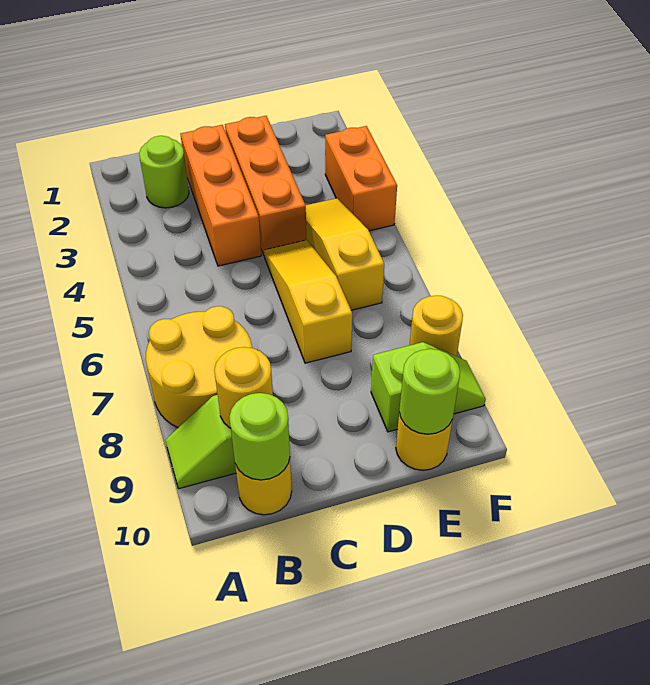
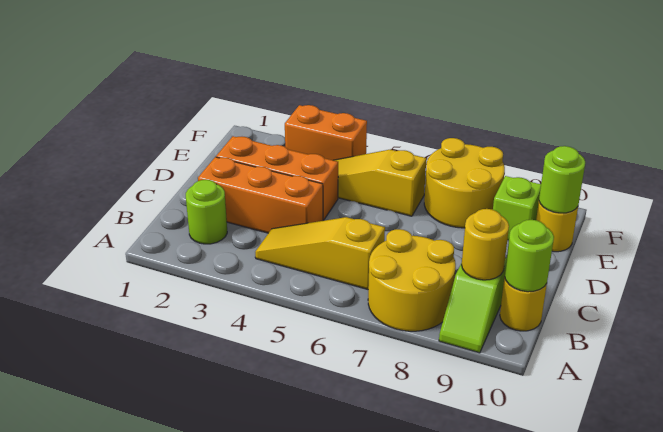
yellow 1x3 slope [264,240,352,363] -> yellow 1x3 slope moved to [255,217,385,289]
yellow 1x1 round brick [410,296,463,356] -> yellow 2x2 round brick [424,138,505,228]

